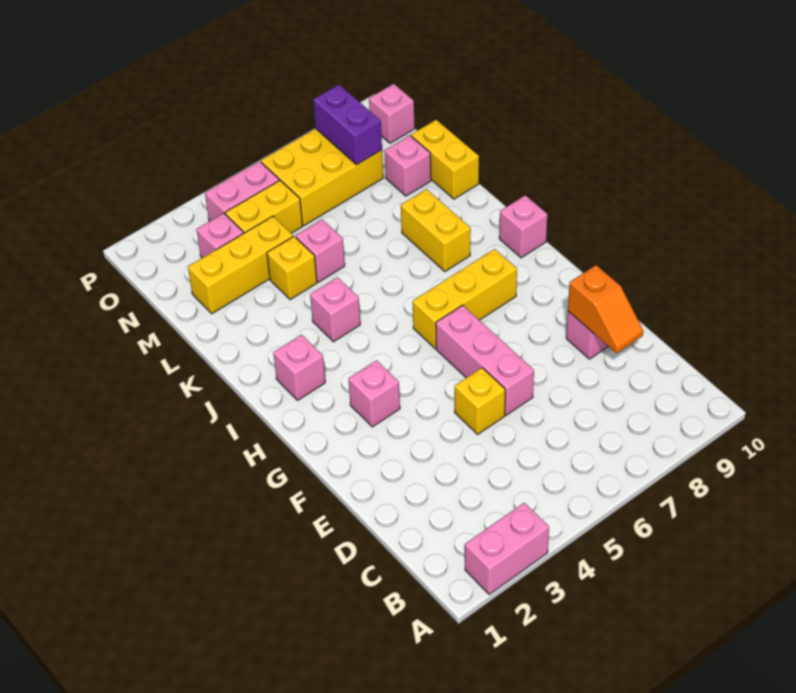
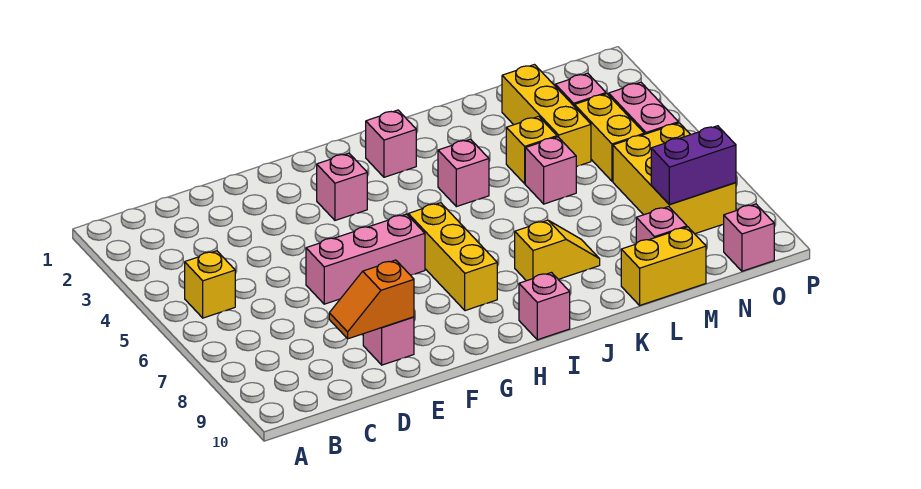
pink 1x2 brick [465,503,549,594] -> none
yellow 1x1 brick [455,368,505,434] -> yellow 1x1 brick moved to [185,251,235,318]
yellow 1x2 brick [401,189,471,271] -> yellow 1x2 slope [515,220,600,281]

